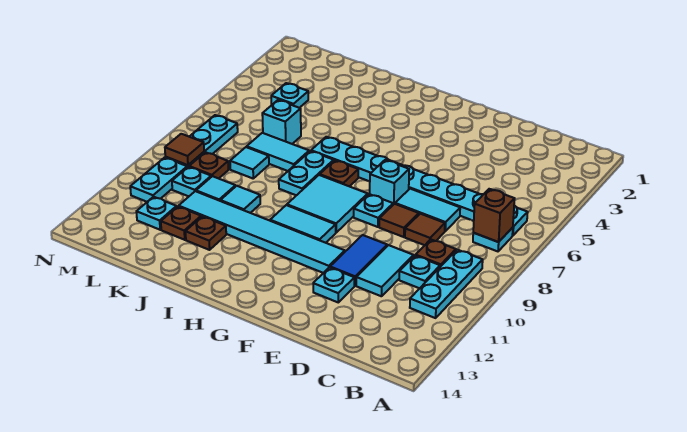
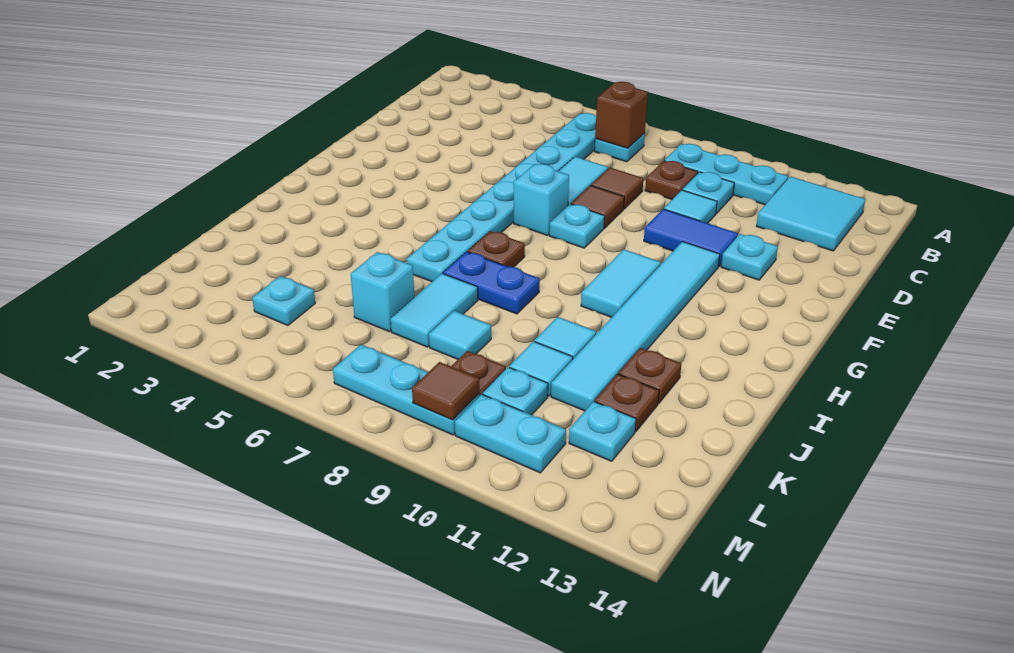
cyan 1x2 tile [356,245,414,296] -> cyan 1x1 tile [664,190,717,223]
cyan 2x2 tile [287,175,368,232] -> cyan 2x2 tile moved to [756,177,865,251]
cyan 1x2 plate [279,151,334,195] -> blue 1x2 plate [443,252,540,314]

